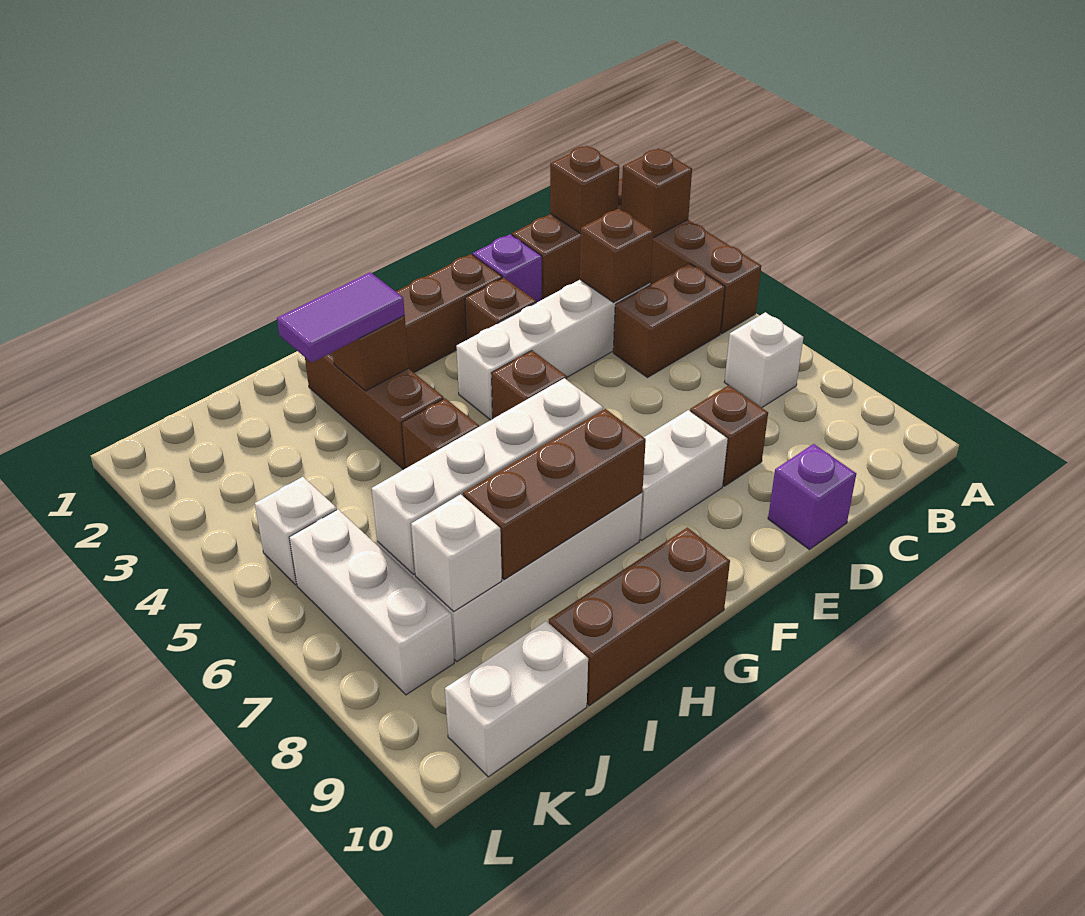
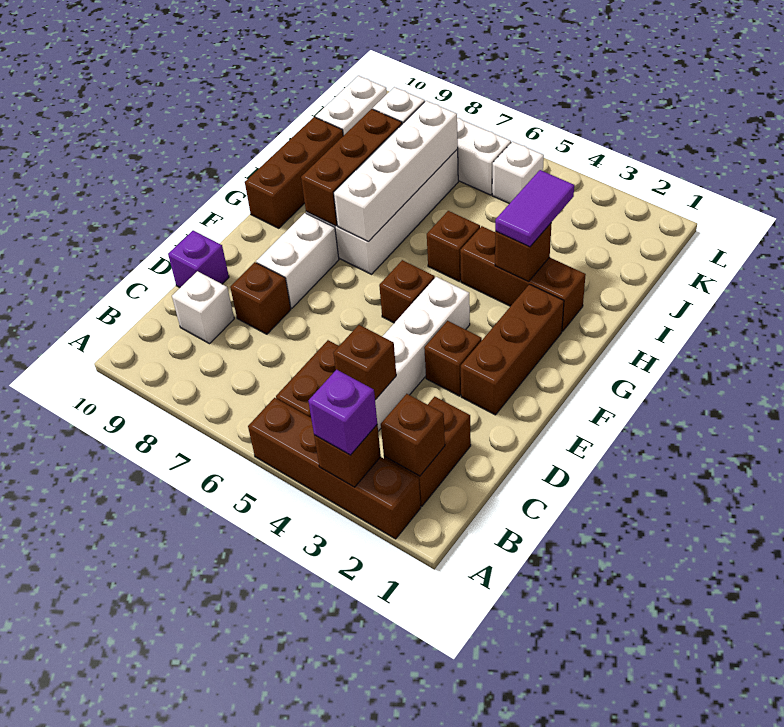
white 1x1 brick [725,312,803,408] -> white 1x1 brick moved to [172,271,234,344]
purple 1x1 brick [473,234,542,303] -> purple 1x1 brick moved to [309,370,377,455]

